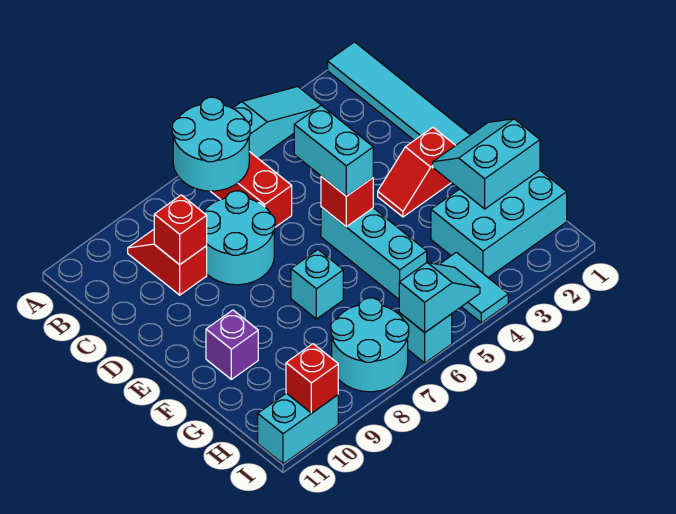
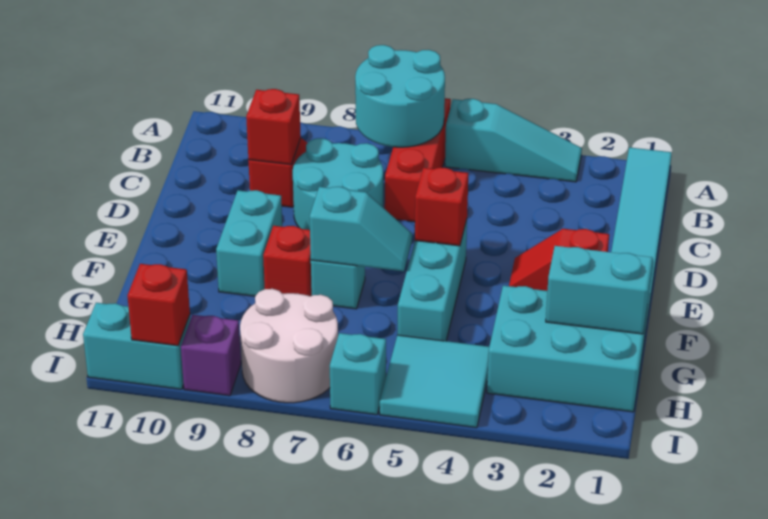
cyan 1x2 brick [294,105,373,196] -> cyan 1x2 brick moved to [216,190,282,296]
none -> red 1x1 brick [263,226,312,296]
purple 1x1 brick [206,310,258,379] -> purple 1x1 brick moved to [181,315,241,396]
cyan 1x2 tile [439,252,508,323] -> cyan 2x2 tile [380,335,489,428]
cyan 2x2 round brick [331,298,409,392] -> white 2x2 round brick [240,289,338,403]
cyan 1x2 slope [399,262,480,332] -> cyan 1x2 slope moved to [310,187,412,271]

